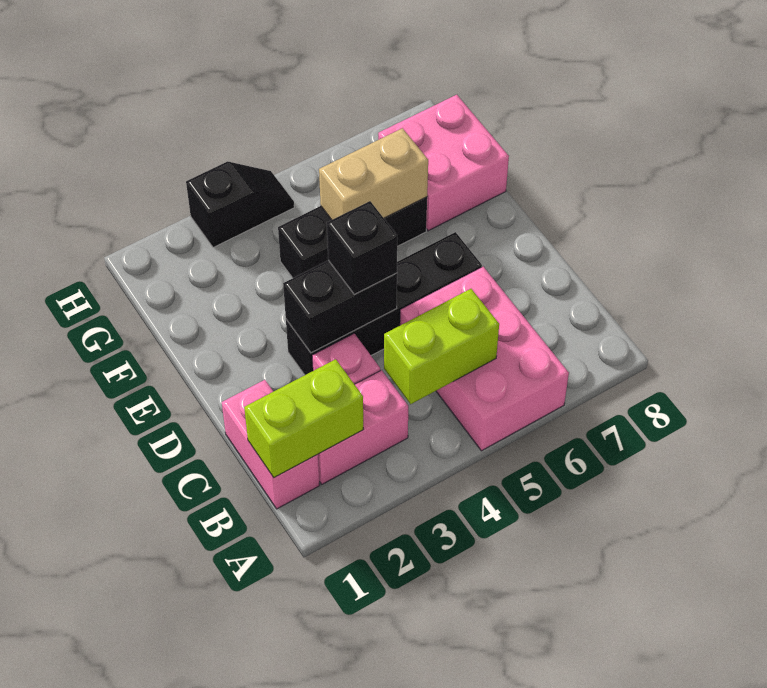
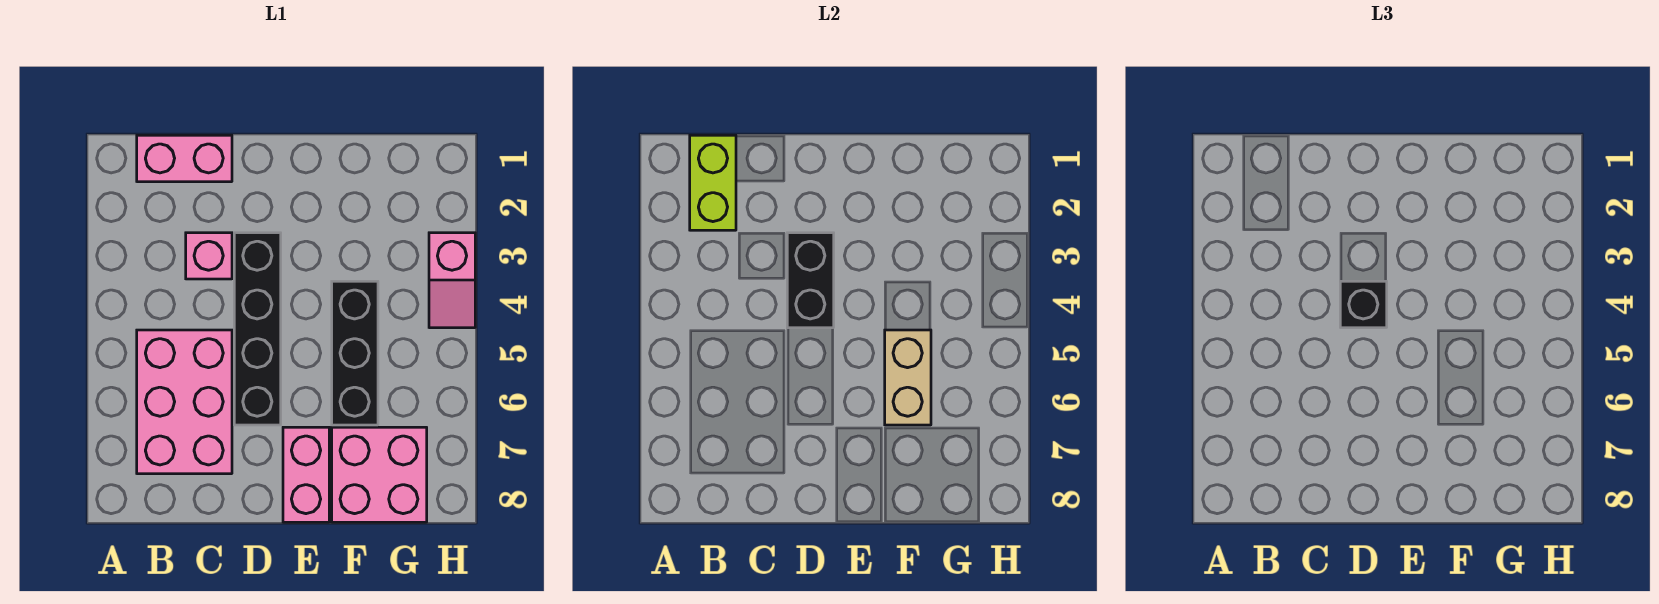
pink 2x3 brick [400,267,569,451] -> pink 2x3 brick turned to [137,330,232,474]
pink 1x2 brick [318,370,408,484] -> pink 1x2 brick moved to [283,427,329,522]
lime 1x2 brick [384,289,499,404] -> none
black 1x2 slope [186,161,294,247] -> pink 1x2 slope [429,233,475,328]

